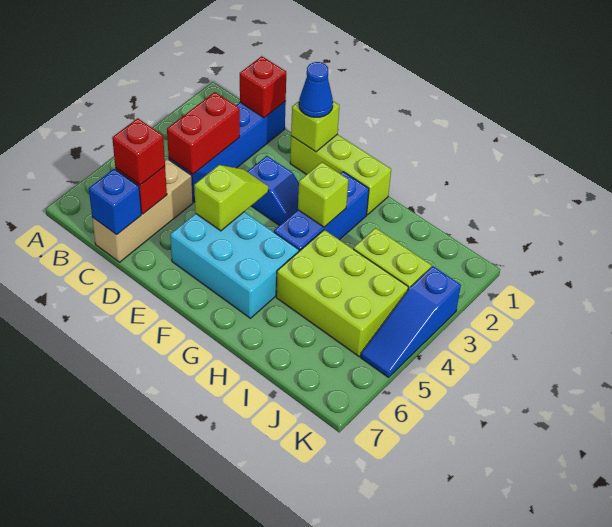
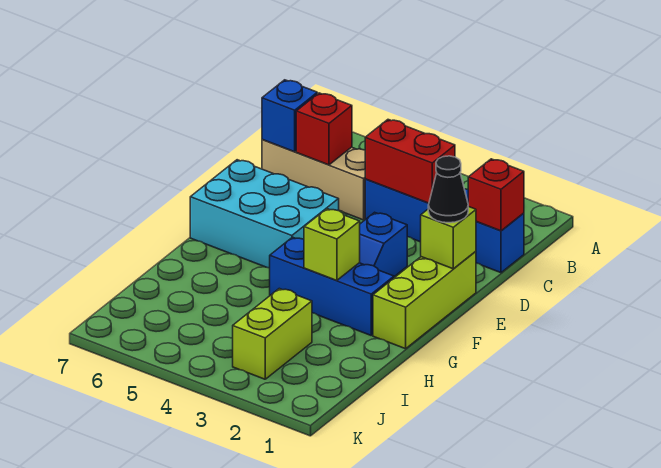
red 1x1 brick [112,118,165,185] -> none
blue 1x1 cone [299,62,333,117] -> black 1x1 cone [428,156,468,223]
lime 1x2 slope [194,165,269,231] -> none
cyan 2x3 brick [170,212,299,318] -> cyan 2x3 brick turned to [190,160,339,268]
lime 2x3 brick [276,230,408,357] -> none
blue 1x3 slope [361,266,461,377] -> none

